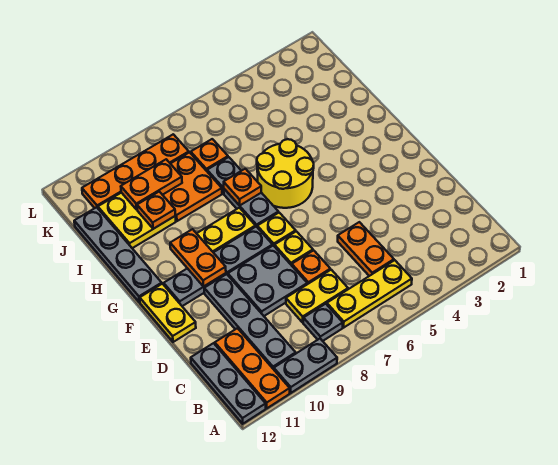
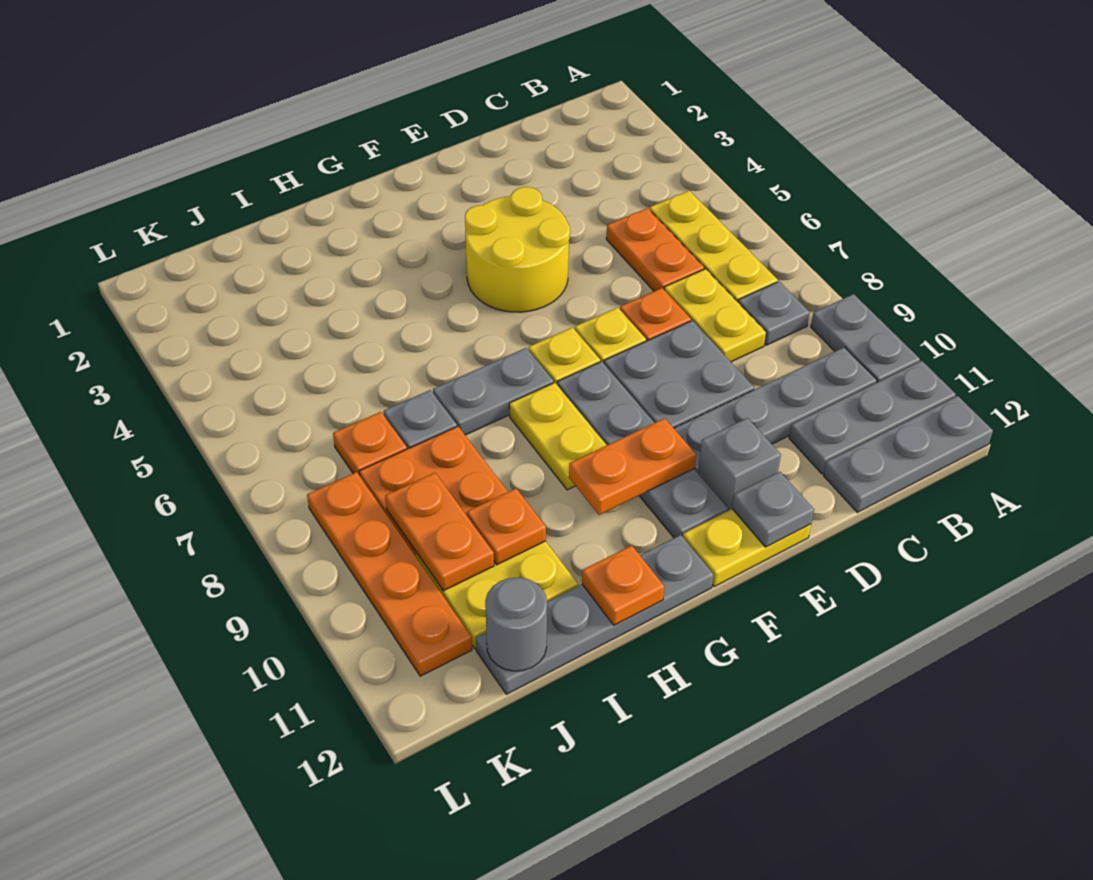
orange 1x3 plate [215,328,290,408] -> grey 1x3 plate [789,361,956,474]
orange 1x2 plate [338,222,394,276] -> orange 1x2 plate turned to [606,208,704,291]
none -> grey 1x1 brick [698,418,781,511]
none -> grey 1x1 plate [732,472,814,547]
yellow 2x2 round brick [257,139,314,208] -> yellow 2x2 round brick moved to [465,187,570,312]
orange 1x1 plate [224,169,261,206] -> orange 1x1 plate moved to [582,545,664,625]
none -> grey 1x1 round brick [485,578,547,671]

